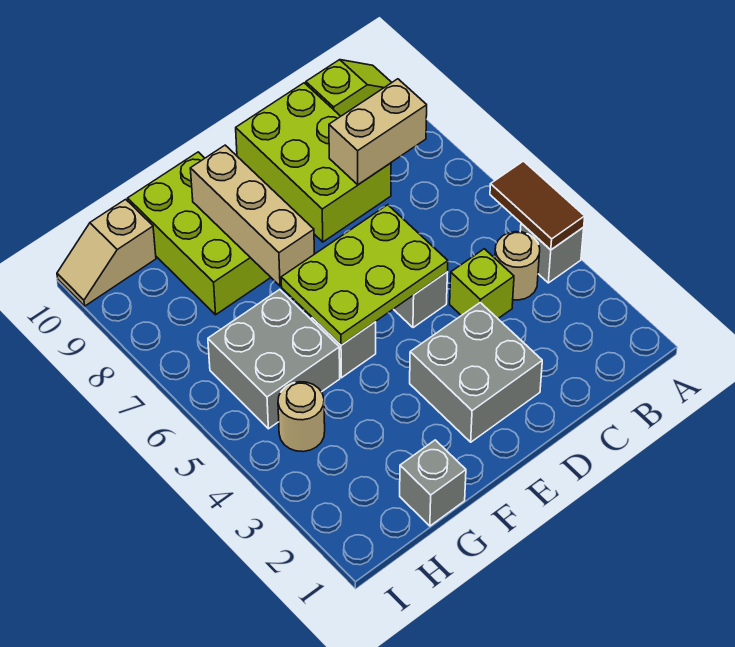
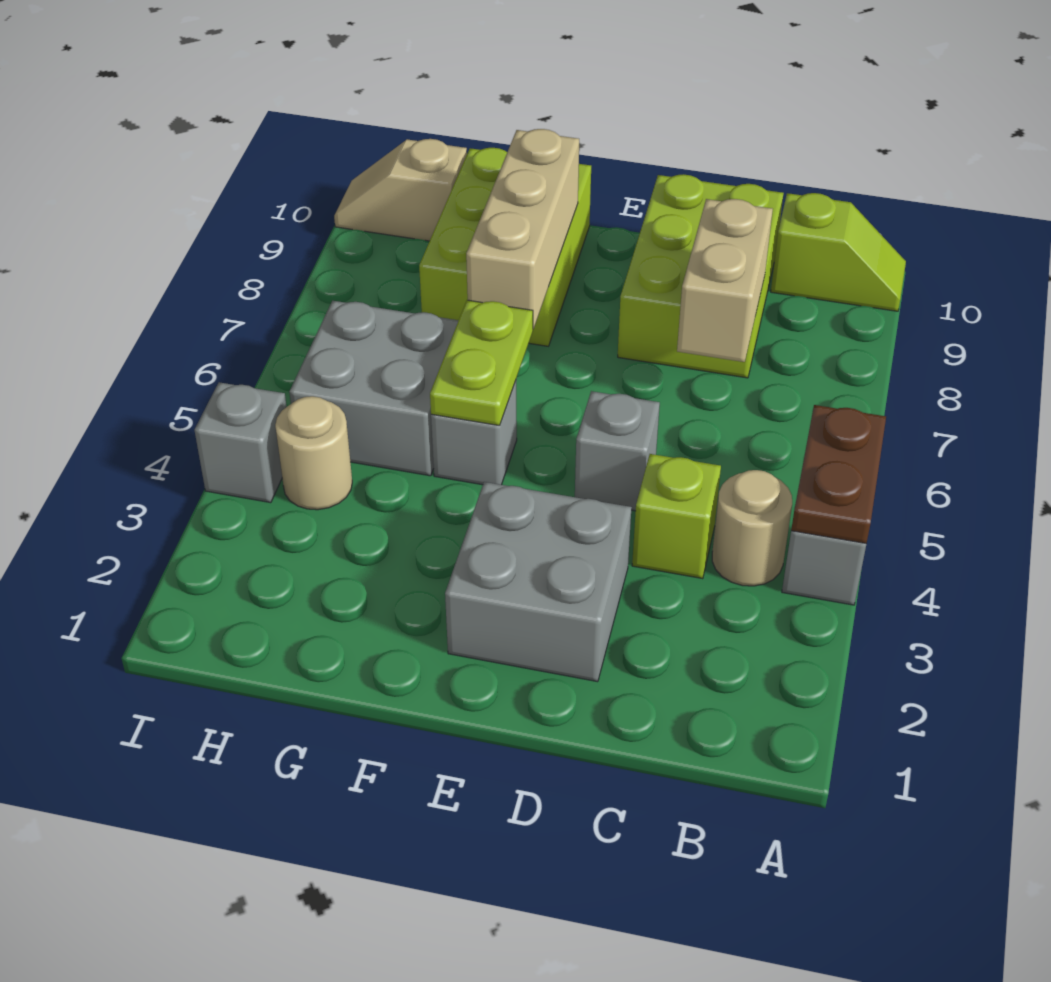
brown 1x2 tile [490,161,585,250] -> brown 1x2 plate [791,405,886,544]
tan 1x2 brick [329,79,427,185] -> tan 1x2 brick turned to [677,199,773,362]
lime 2x3 plate [281,205,448,345] -> lime 1x2 plate [430,300,533,426]
grey 1x1 brick [400,440,466,526] -> grey 1x1 brick moved to [194,382,287,503]

